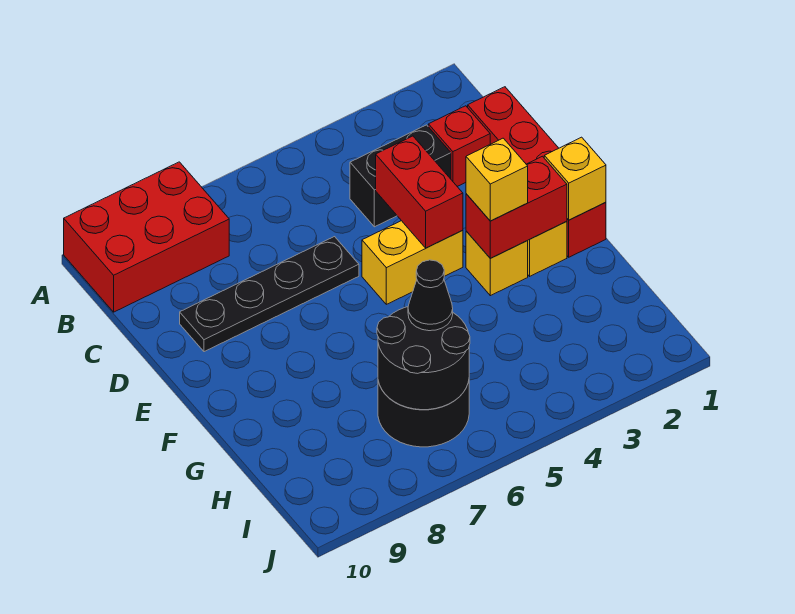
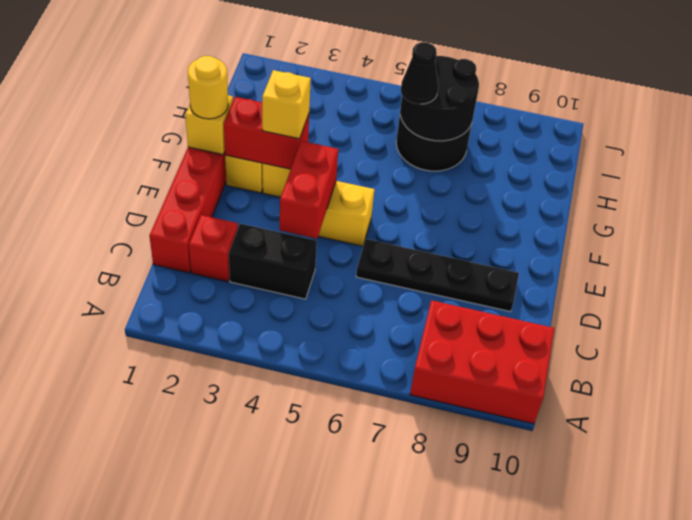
none -> yellow 1x1 round brick [188,56,228,119]

